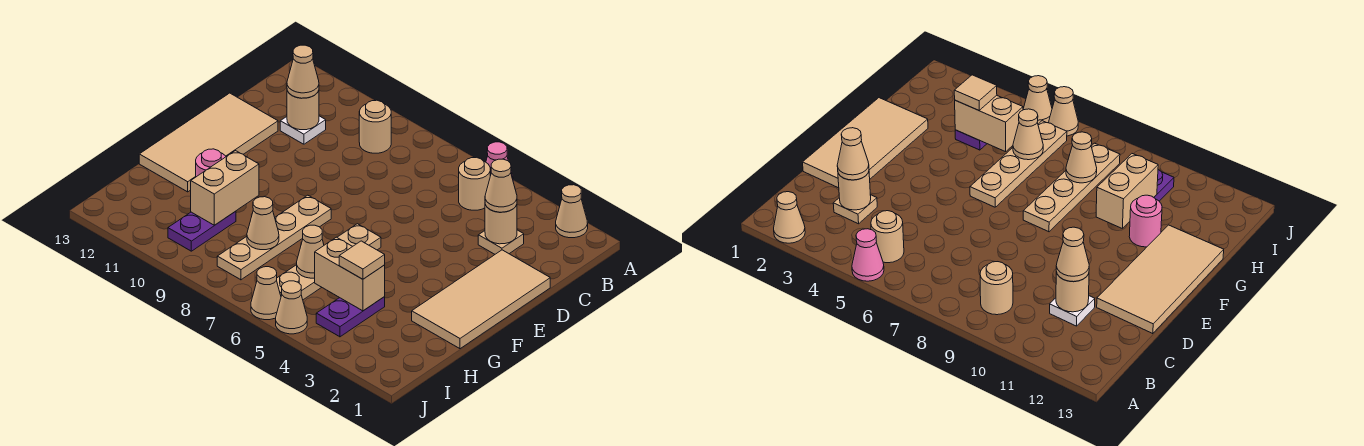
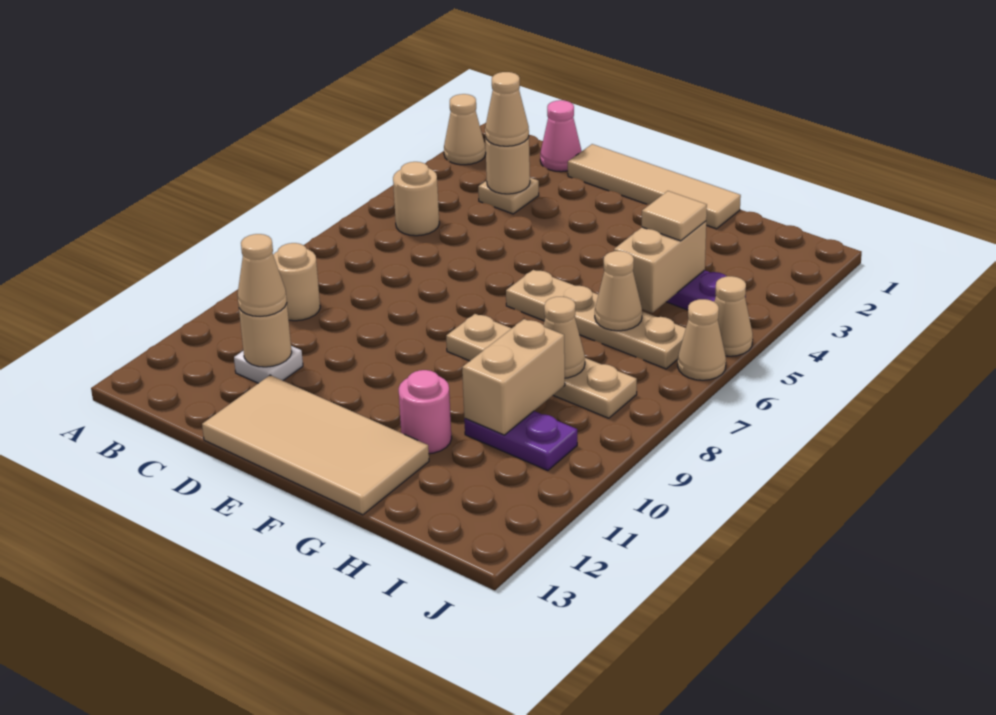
pink 1x1 cone [486,142,513,179] -> pink 1x1 cone moved to [540,100,582,172]
tan 2x4 tile [412,250,550,349] -> tan 1x4 tile [568,144,741,229]
tan 1x2 brick [191,151,259,225] -> tan 1x2 brick turned to [462,319,565,435]

